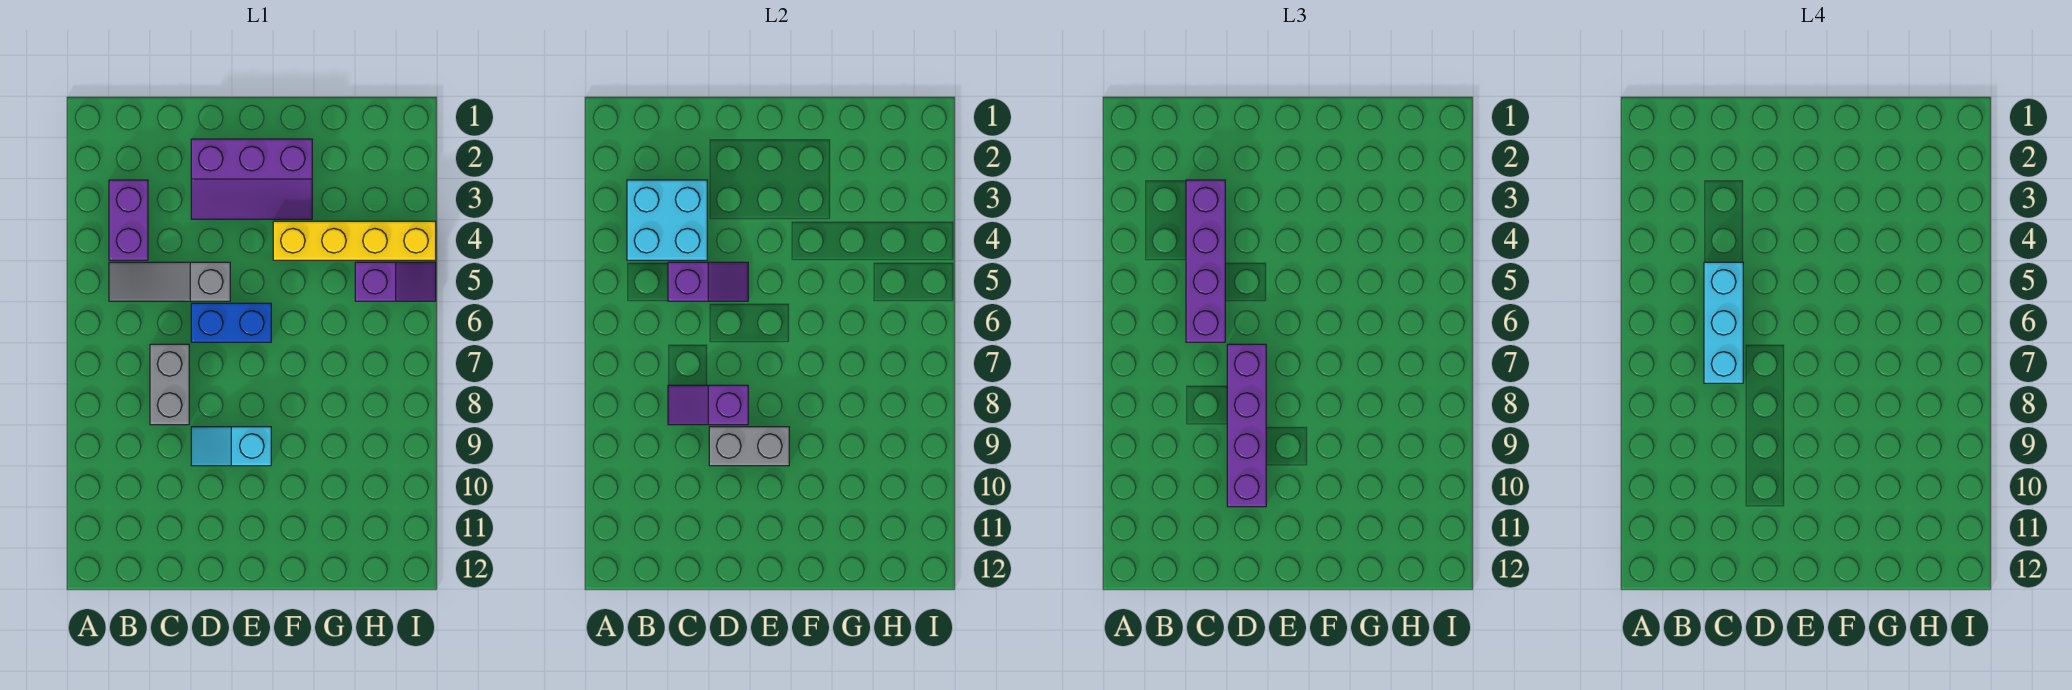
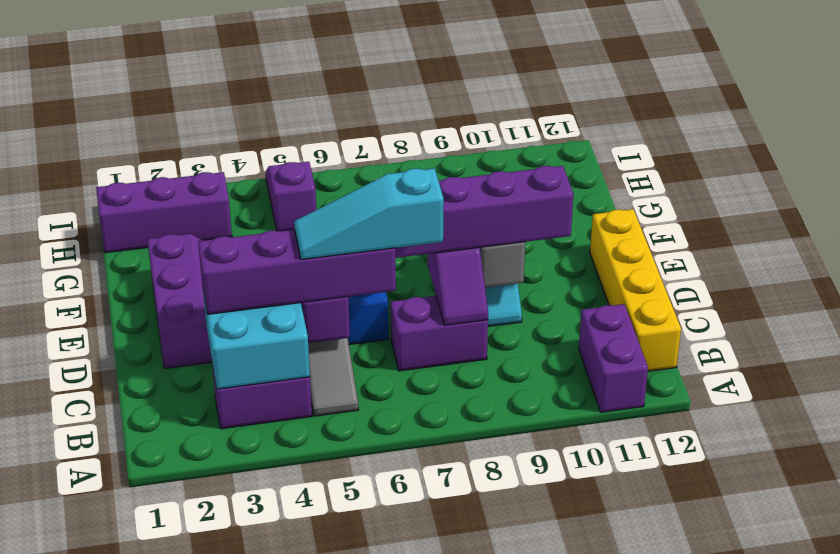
none -> purple 1x2 brick [579,304,648,412]
cyan 1x3 brick [1704,262,1743,383] -> cyan 1x3 slope [294,168,444,260]
grey 1x2 brick [150,344,189,425] -> purple 1x2 brick [391,296,488,371]
yellow 1x4 brick [273,221,436,260] -> yellow 1x4 brick moved to [590,209,681,371]
none -> purple 1x3 brick [96,172,232,253]

